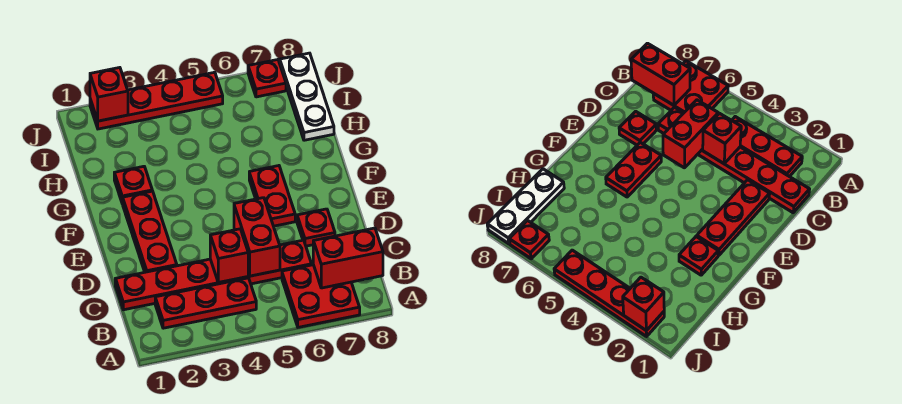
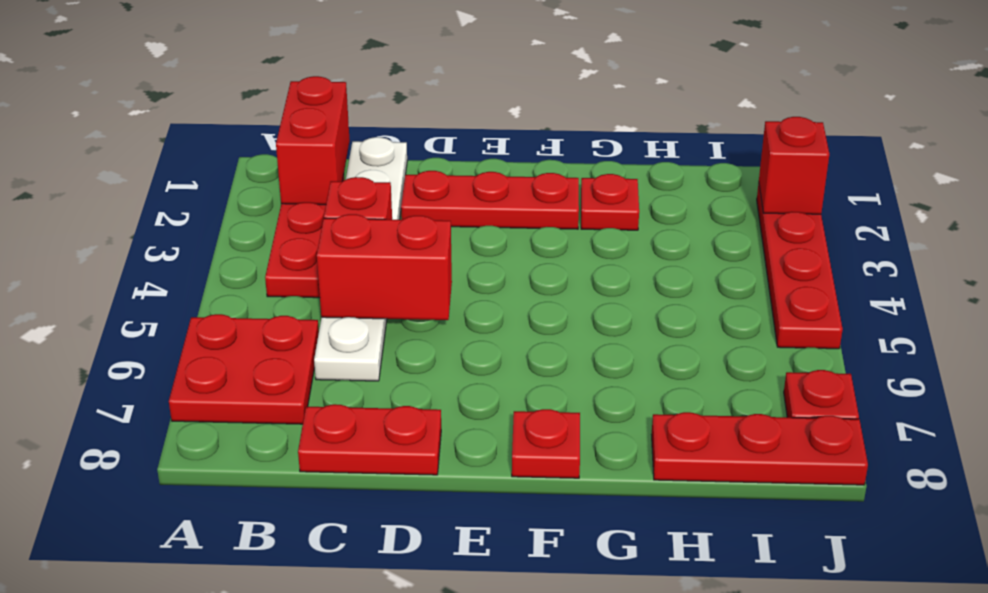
red 1x2 brick [313,228,383,288] -> red 1x2 brick moved to [276,76,350,205]
red 1x6 plate [115,240,312,310] -> white 1x6 plate [314,137,407,381]
red 1x1 plate [297,209,335,246] -> red 1x1 plate moved to [512,409,580,478]
red 1x2 plate [249,166,295,226] -> red 1x2 plate moved to [298,404,441,475]
white 1x3 plate [280,53,334,140] -> red 1x3 plate [652,412,868,485]

